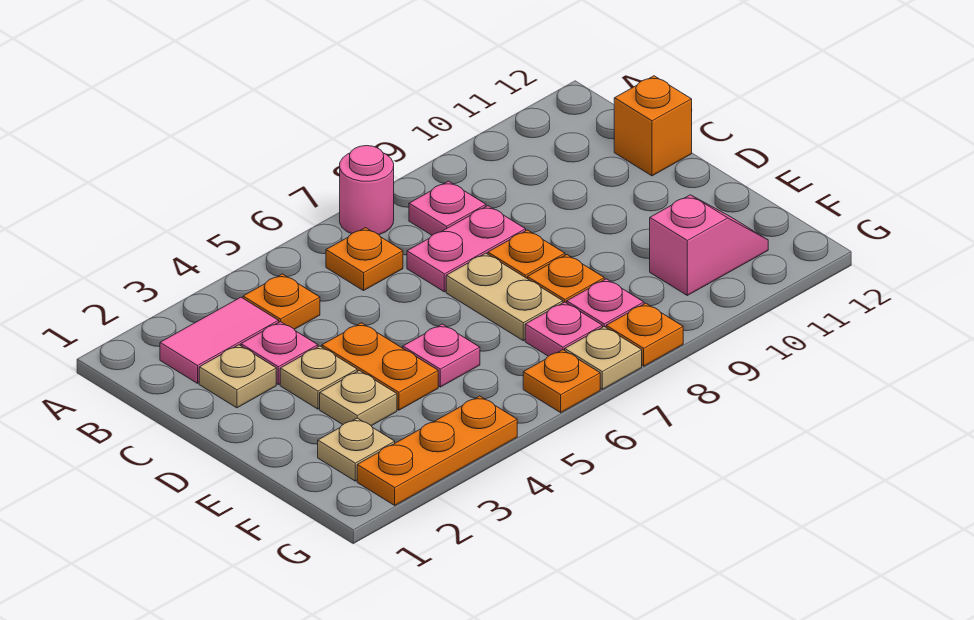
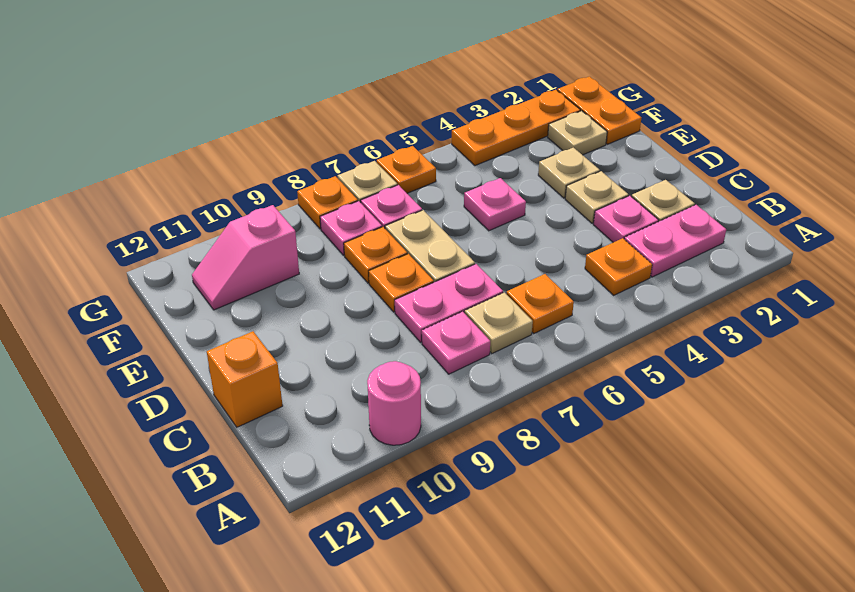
pink 1x1 round brick [340,146,394,235] -> pink 1x1 round brick moved to [367,361,421,445]
pink 1x2 tile [160,297,279,383] -> pink 1x2 plate [624,205,726,277]
none -> tan 1x1 plate [465,293,533,354]
orange 1x2 plate [322,323,438,410] -> orange 1x2 plate moved to [557,76,641,144]

